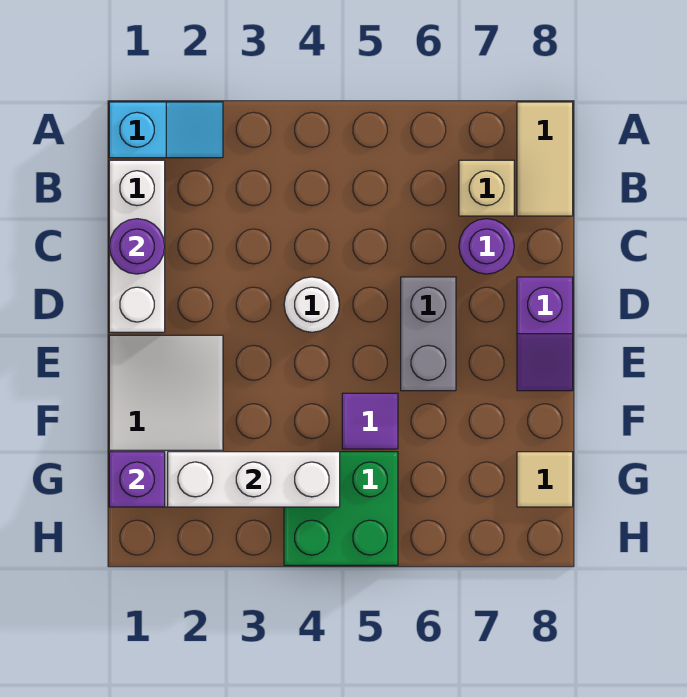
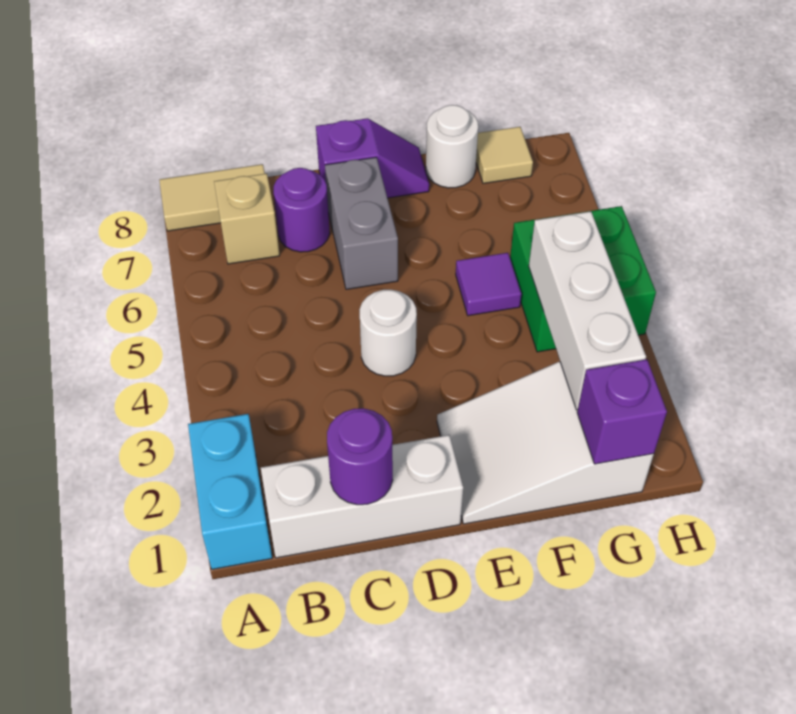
cyan 1x2 slope [109,102,223,158] -> cyan 1x2 brick [188,414,272,569]
grey 1x2 brick [401,277,456,391] -> grey 1x2 brick turned to [325,157,398,289]
none -> white 1x1 round brick [426,105,478,188]

